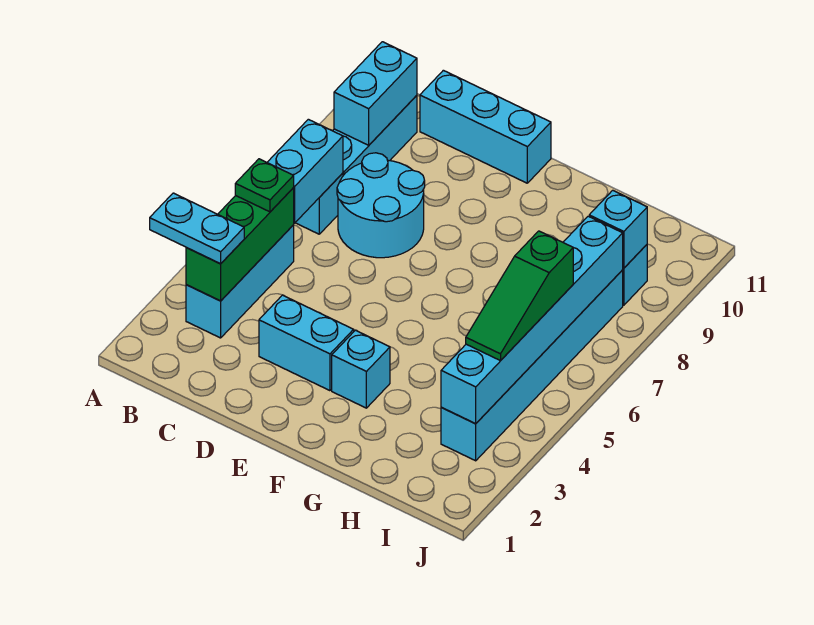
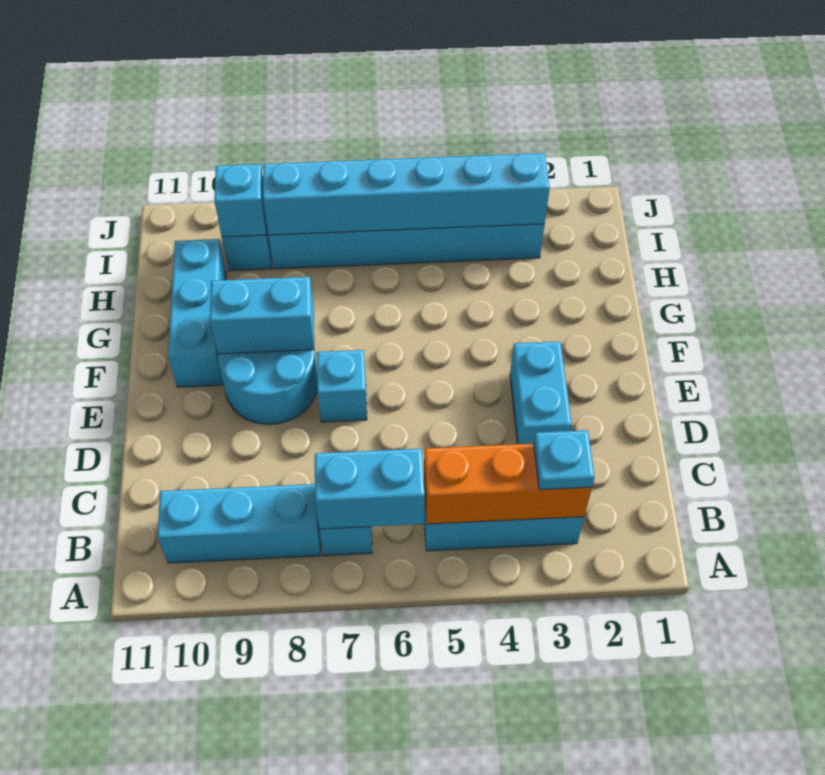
cyan 1x2 plate [150,193,244,264] -> cyan 1x1 plate [534,430,595,490]
green 1x3 brick [186,188,294,301] -> orange 1x3 brick [424,443,592,524]
green 1x1 plate [235,159,294,212] -> none
cyan 1x2 brick [334,42,417,145] -> cyan 1x2 brick moved to [210,277,314,354]
cyan 2x2 round brick [337,153,425,258] -> cyan 2x2 round brick moved to [218,350,317,424]
cyan 1x3 brick [420,70,551,183] -> cyan 1x3 brick moved to [168,239,226,387]
cyan 1x1 brick [332,330,390,408] -> cyan 1x1 brick moved to [317,350,367,422]
green 1x3 slope [466,231,573,361] -> none

